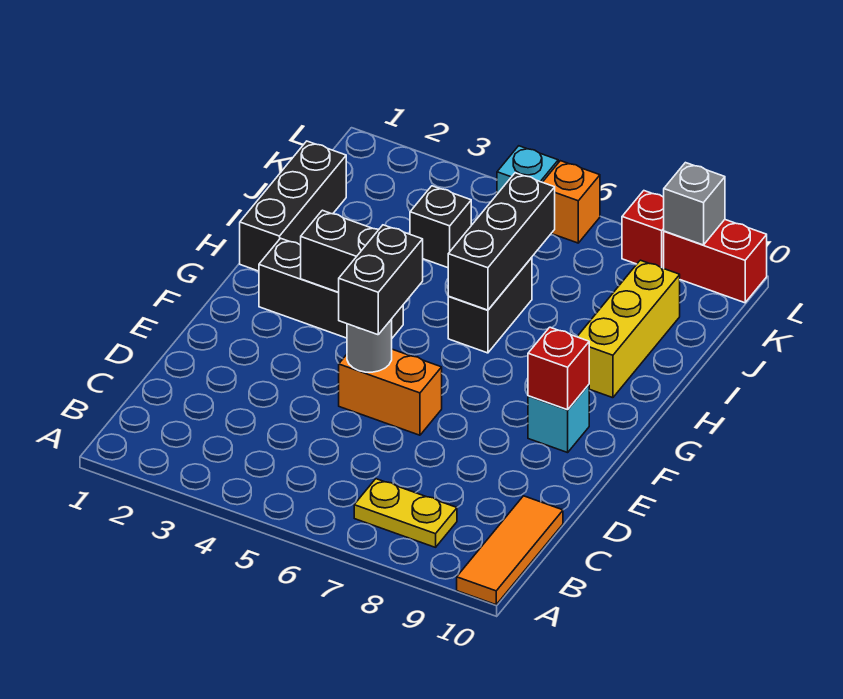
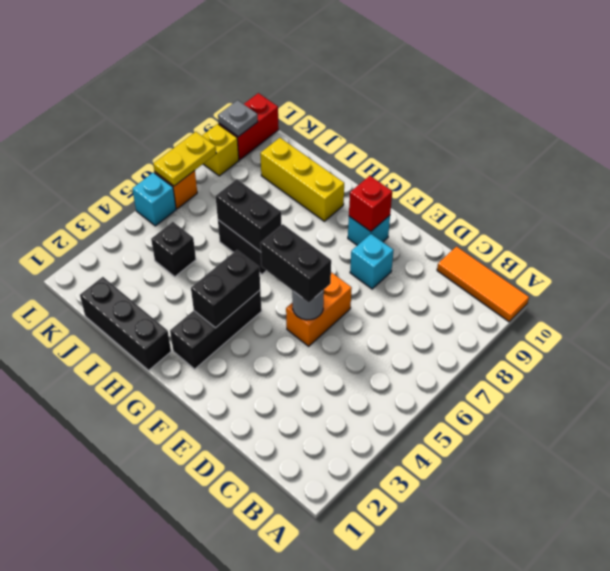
yellow 1x2 plate [354,479,457,547] -> yellow 1x2 plate moved to [153,132,216,186]
none -> cyan 1x1 brick [350,234,394,289]
black 1x3 brick [448,173,555,310] -> black 1x2 brick [216,179,281,252]
red 1x1 brick [622,191,664,268] -> yellow 1x1 brick [202,124,239,176]
grey 1x1 brick [664,163,725,245] -> grey 1x1 plate [218,100,258,137]

